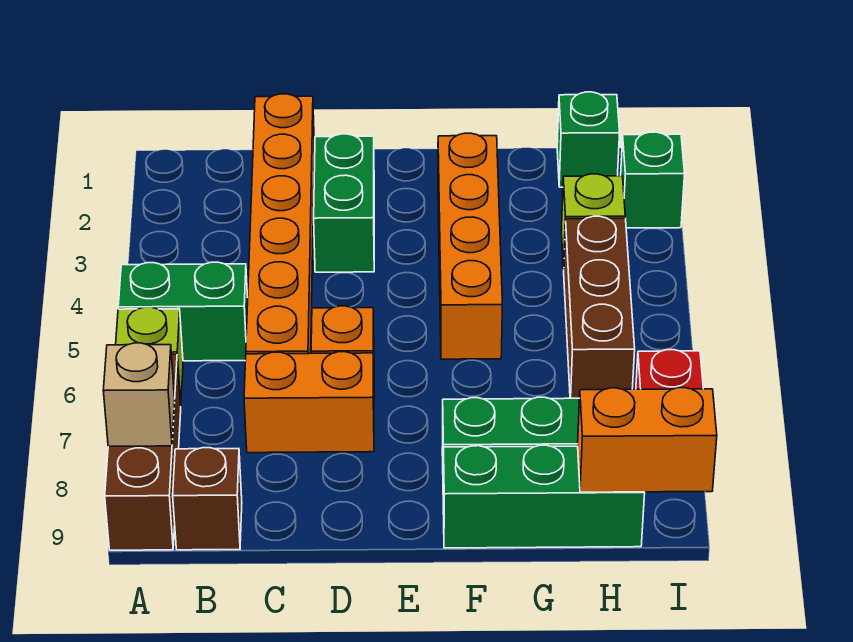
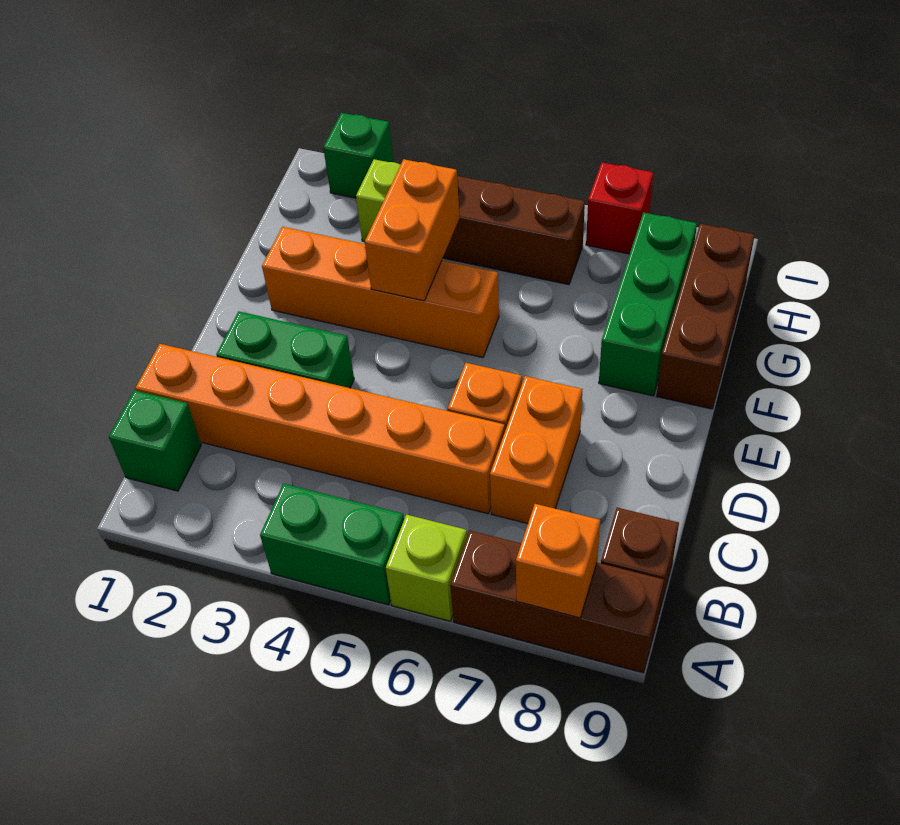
green 1x2 brick [118,262,248,361] -> green 1x2 brick turned to [260,484,404,605]
tan 1x1 brick [103,343,175,446] -> orange 1x1 brick [516,504,600,618]
green 1x3 brick [443,445,645,548] -> brown 1x3 brick [657,224,755,409]
green 1x1 brick [557,92,620,187] -> green 1x1 brick moved to [109,390,201,491]
orange 1x2 brick [578,388,717,492] -> orange 1x2 brick moved to [365,159,459,301]

